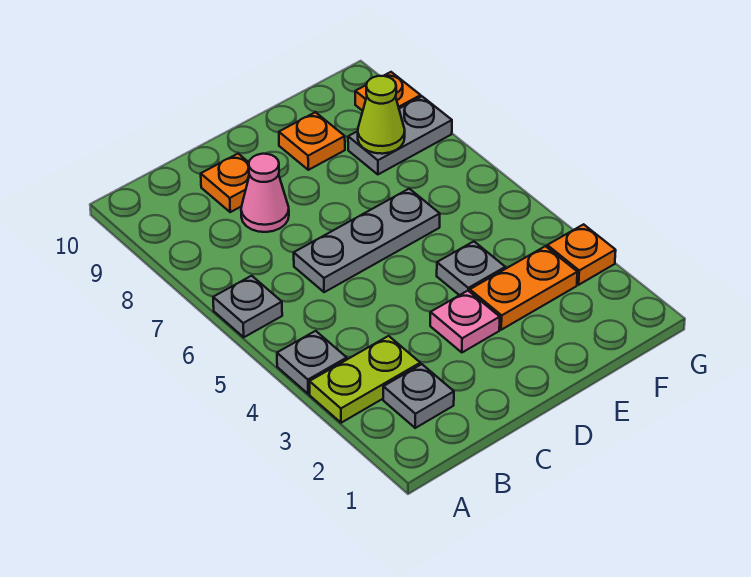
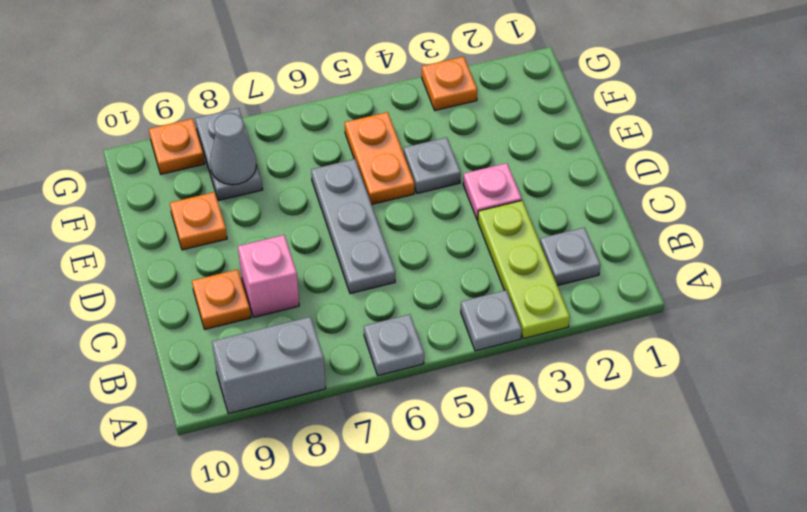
lime 1x2 plate [309,336,420,423] -> lime 1x3 plate [478,201,570,339]
none -> grey 1x2 brick [212,317,326,414]
pink 1x1 cone [241,154,289,232] -> pink 1x1 brick [238,235,299,317]
orange 1x2 plate [470,246,577,330] -> orange 1x2 plate moved to [345,112,414,204]
lime 1x1 cone [358,76,405,154] -> grey 1x1 cone [210,113,256,185]

